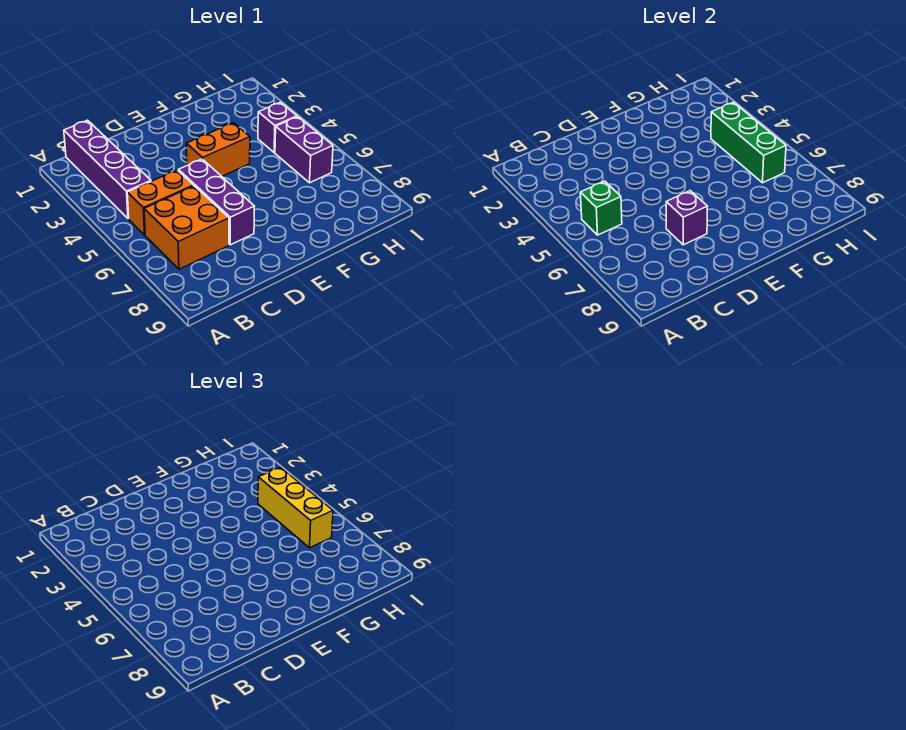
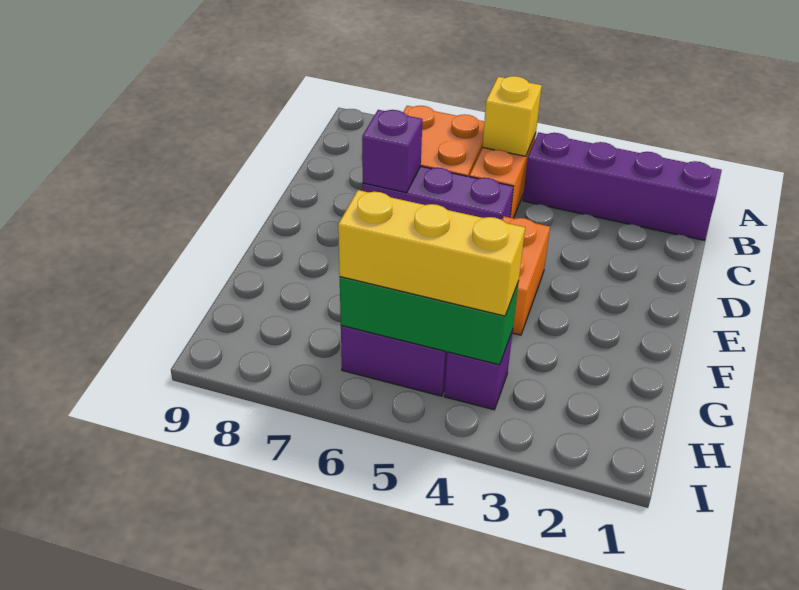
green 1x1 brick [580,181,622,235] -> yellow 1x1 brick [482,76,542,156]

